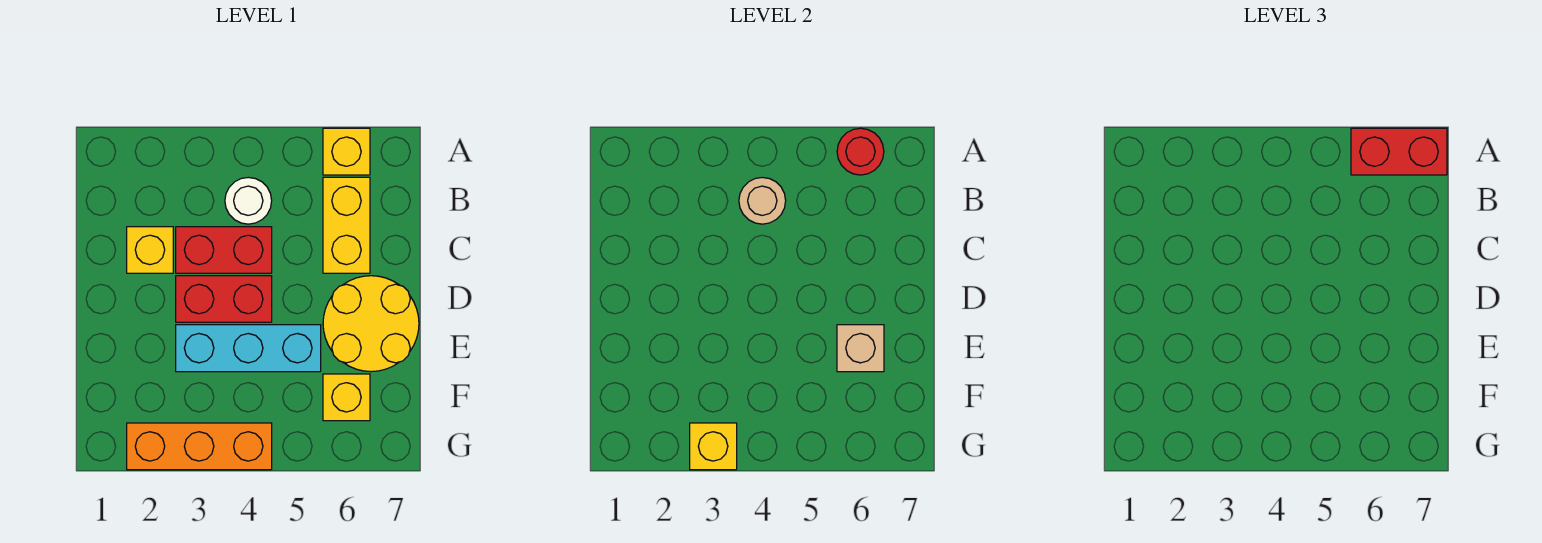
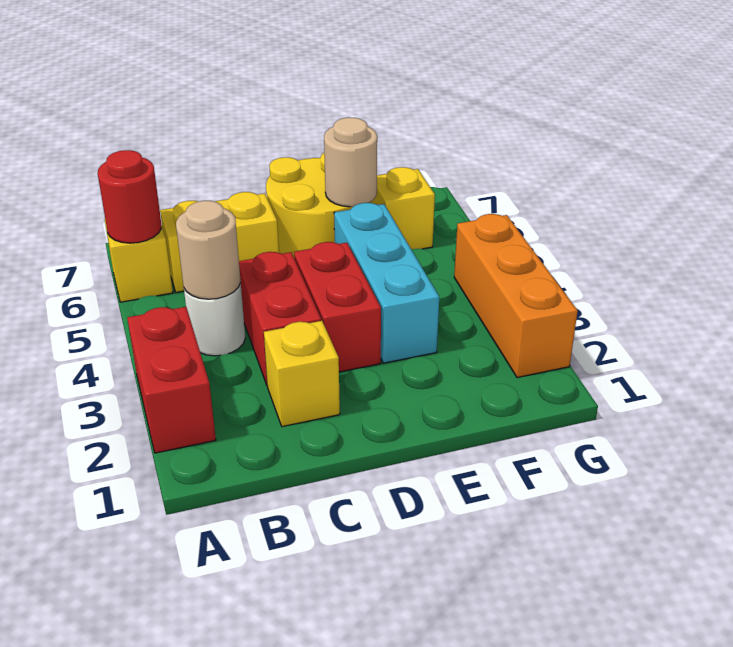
red 1x2 brick [1351,128,1447,175] -> red 1x2 brick moved to [127,307,216,453]
tan 1x1 brick [837,325,884,372] -> tan 1x1 round brick [324,117,377,207]
yellow 1x1 brick [690,423,737,470] -> none

